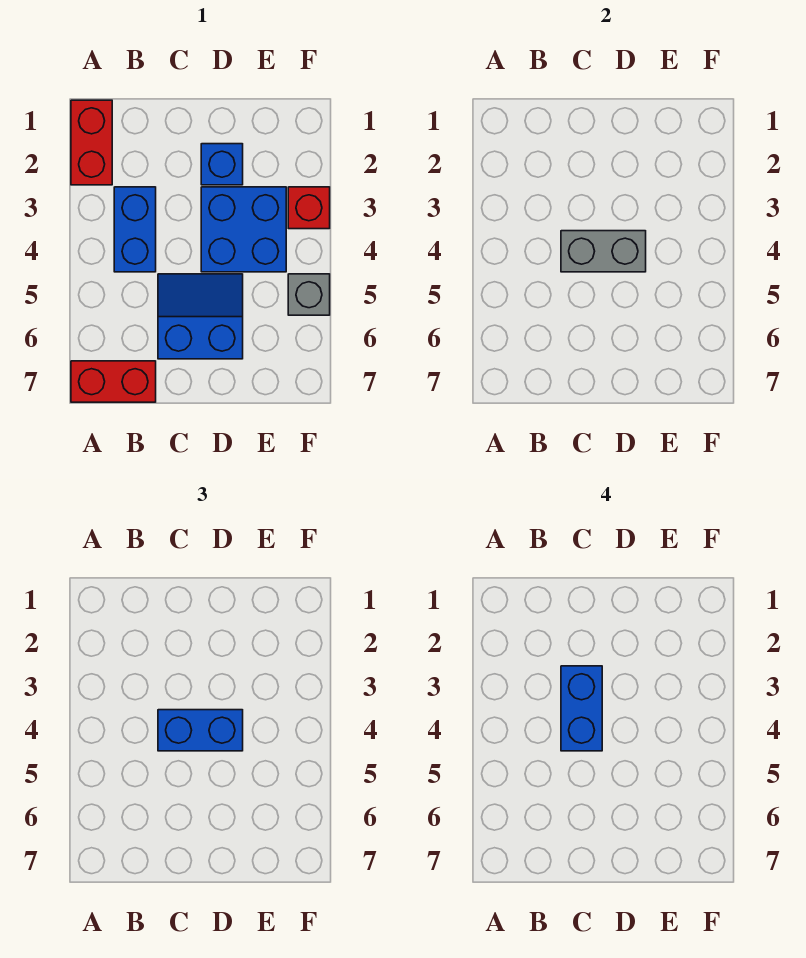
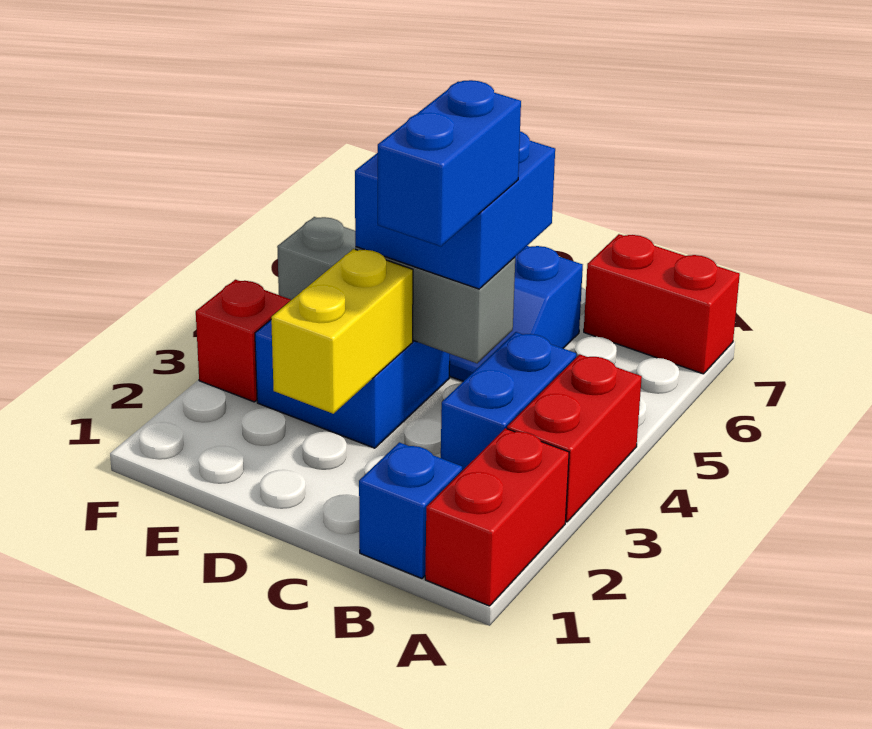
none -> red 1x2 brick [507,354,642,522]
blue 1x2 brick [158,710,243,751] -> blue 2x2 brick [355,131,555,289]
blue 1x1 brick [201,144,243,185] -> blue 1x1 brick moved to [359,442,462,578]
none -> yellow 1x2 brick [271,249,413,414]

